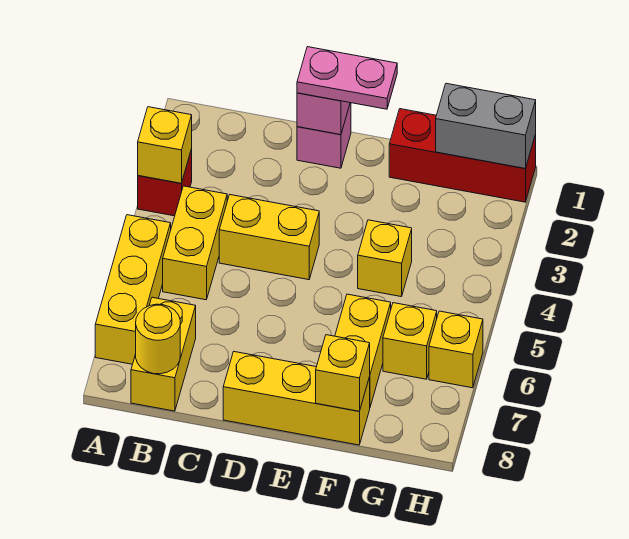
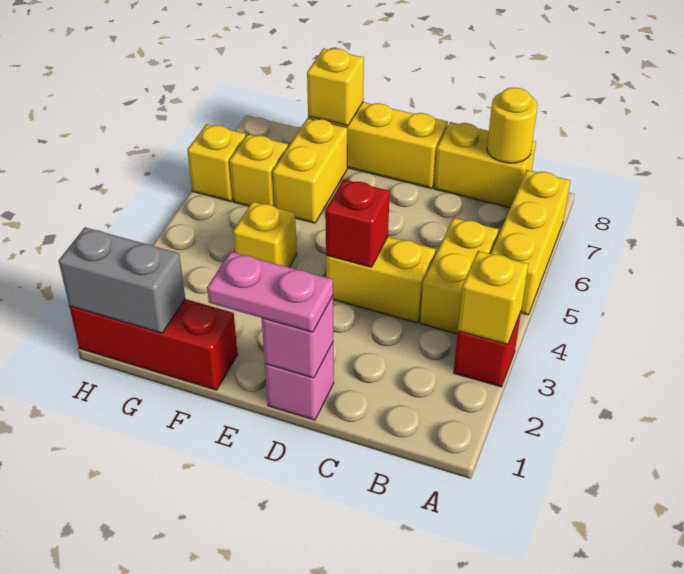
yellow 1x2 brick [131,297,196,411] -> yellow 1x2 brick turned to [434,122,536,208]
none -> red 1x1 brick [325,179,390,267]

